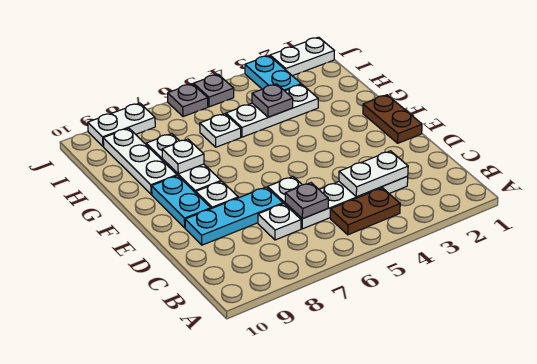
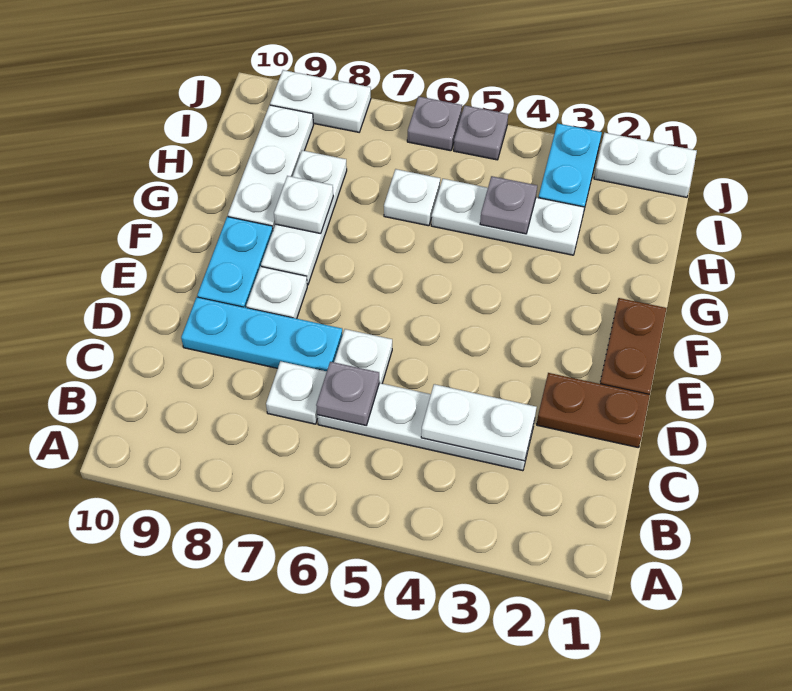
brown 1x2 plate [330,188,400,235] -> brown 1x2 plate moved to [537,373,650,448]

